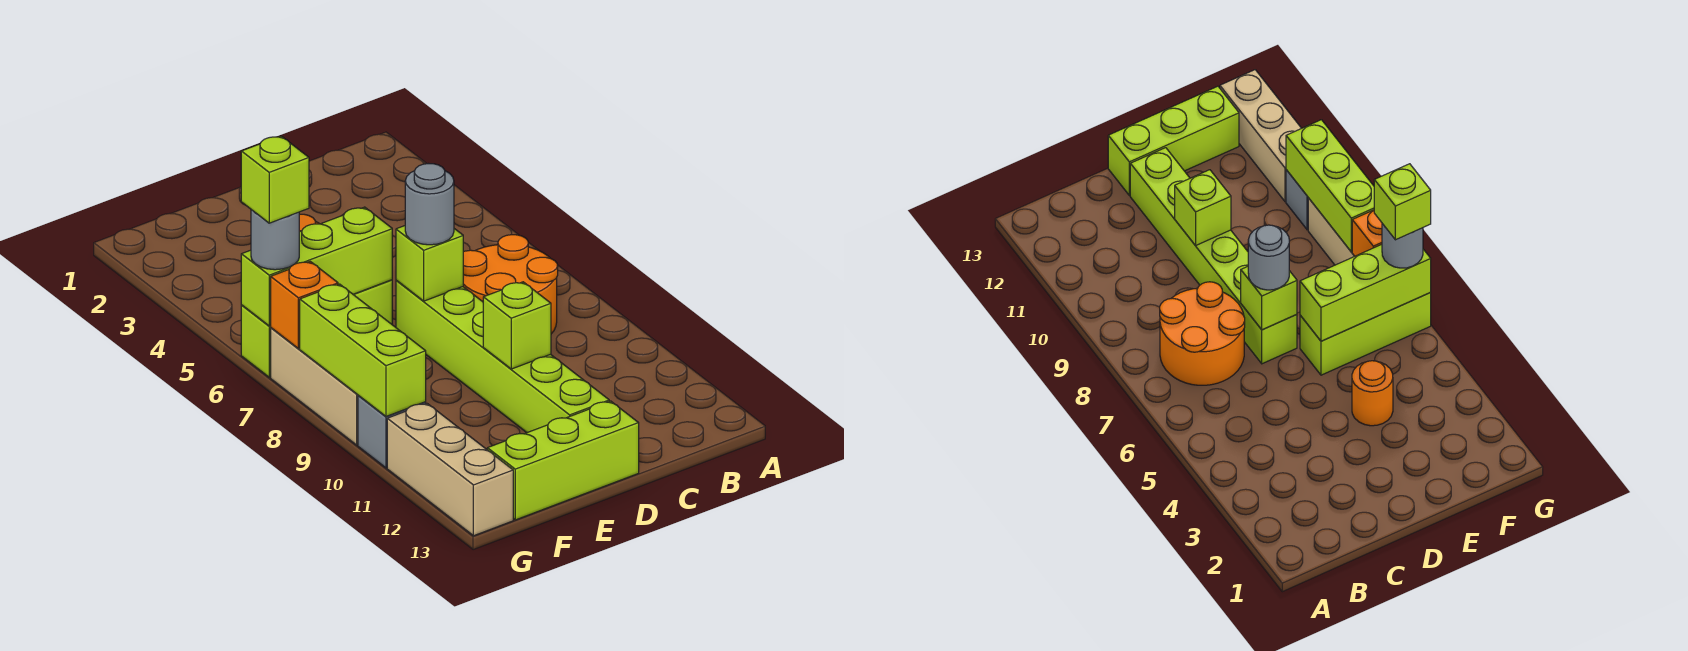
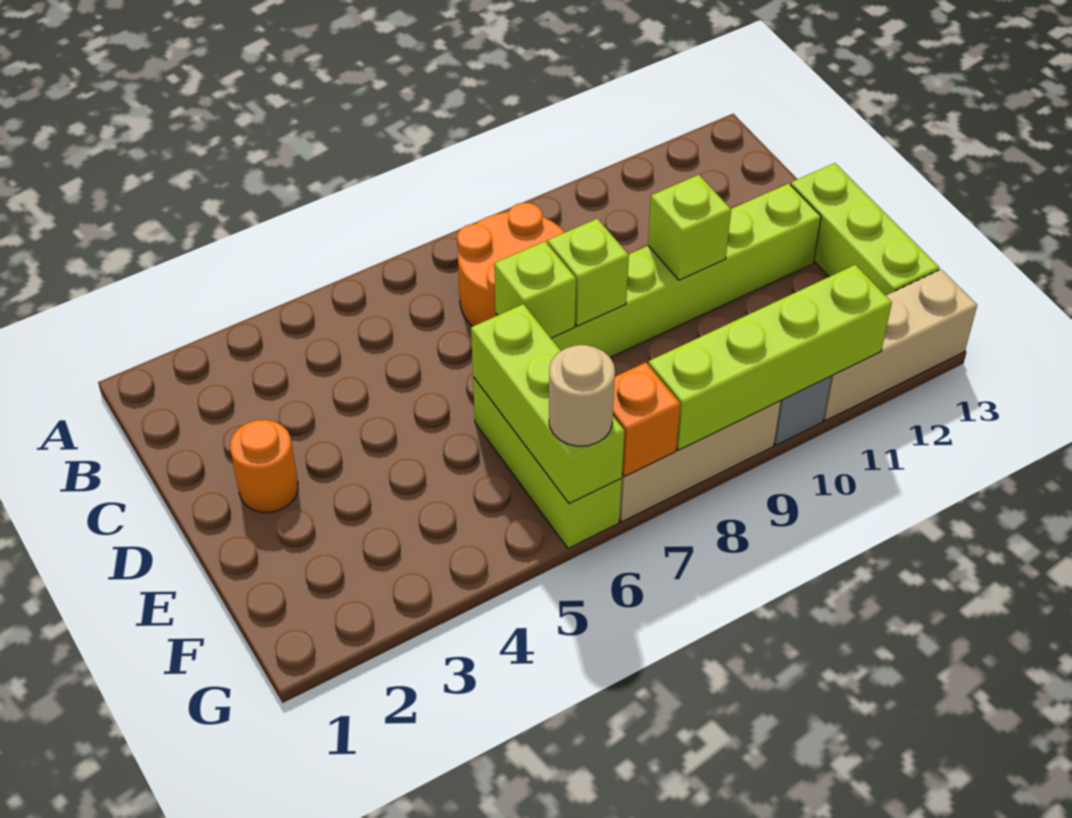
grey 1x1 round brick [405,164,454,245] -> none
orange 1x1 round brick [1352,361,1393,426] -> orange 1x1 round brick moved to [230,420,298,513]
grey 1x1 round brick [251,210,299,270] -> tan 1x1 round brick [549,345,615,446]
lime 1x1 brick [241,136,309,223] -> lime 1x1 brick moved to [548,219,629,326]
lime 1x3 brick [300,284,426,416] -> lime 1x4 brick [648,265,892,450]

